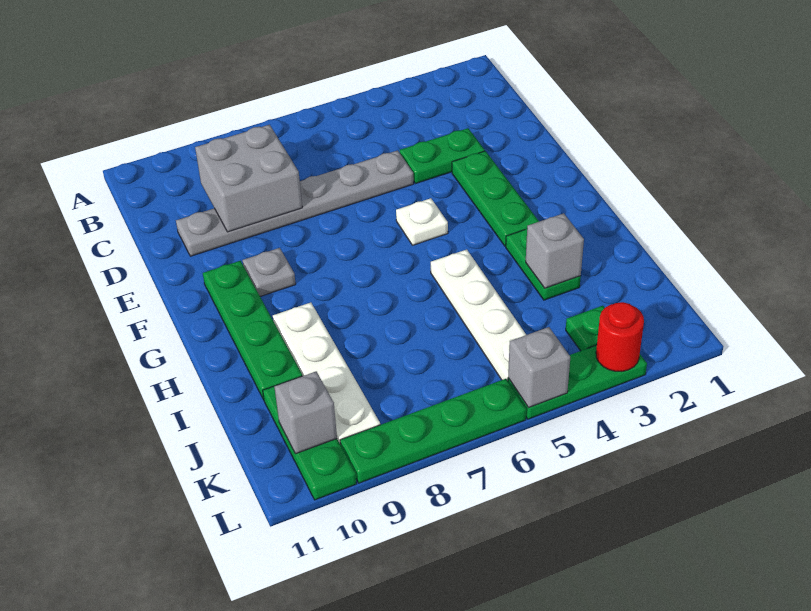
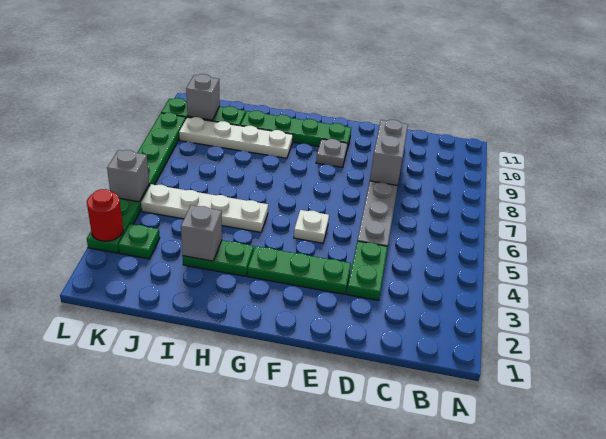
grey 2x2 brick [195,125,302,232] -> grey 1x2 brick [370,120,408,186]

